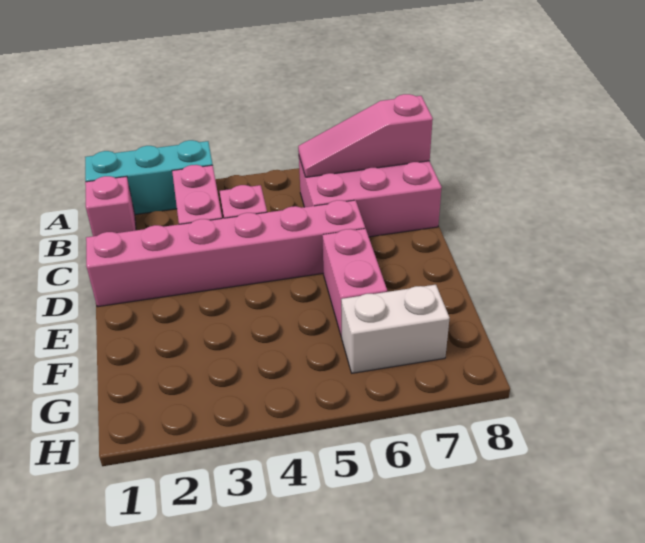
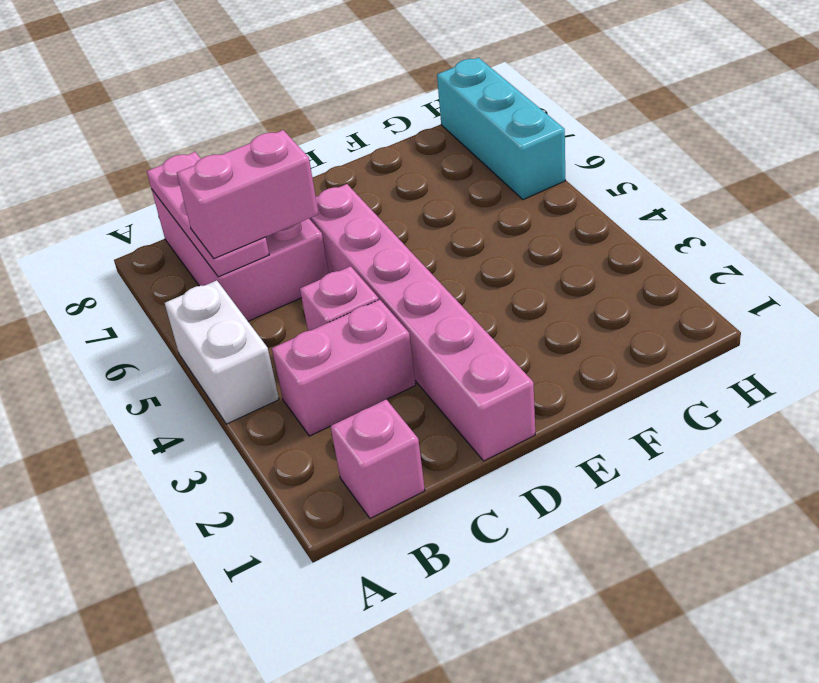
cyan 1x3 brick [85,140,213,215] -> cyan 1x3 brick moved to [437,58,565,200]
pink 1x3 slope [298,94,433,177] -> pink 1x3 plate [147,152,269,277]
pink 1x2 brick [322,229,387,337] -> pink 1x2 brick moved to [177,130,318,259]
white 1x2 brick [341,285,449,373] -> white 1x2 brick moved to [165,280,279,424]

